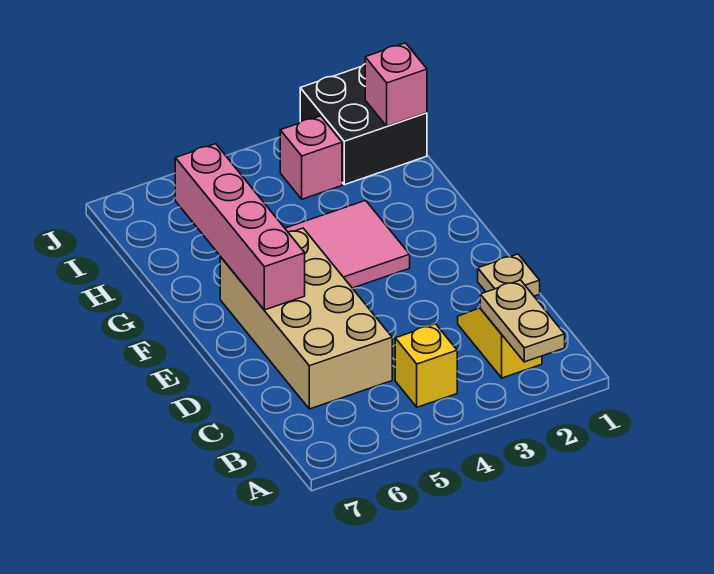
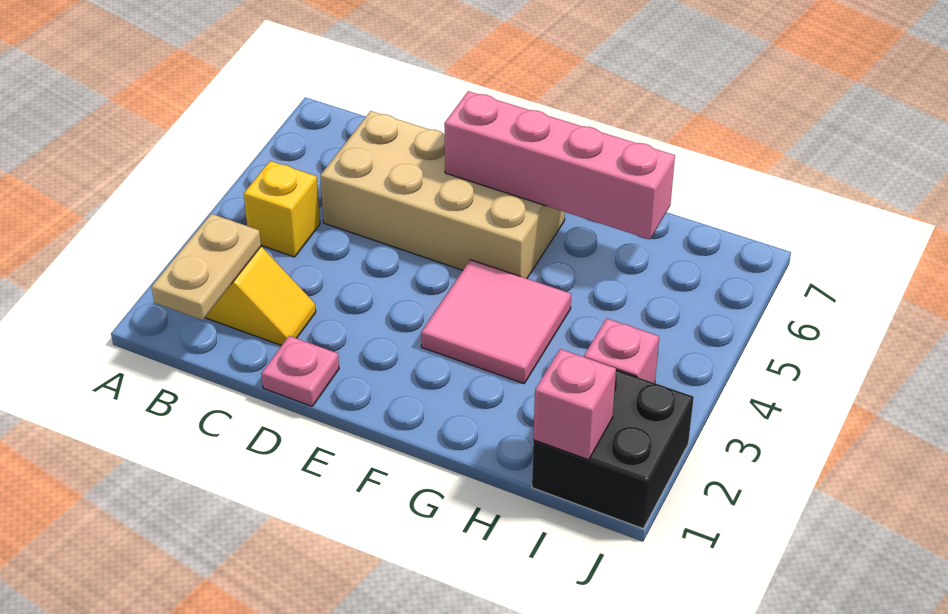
tan 1x2 plate [480,280,565,362] -> tan 1x2 plate turned to [152,214,261,320]
tan 1x1 plate [478,254,540,296] -> pink 1x1 plate [261,336,339,406]

